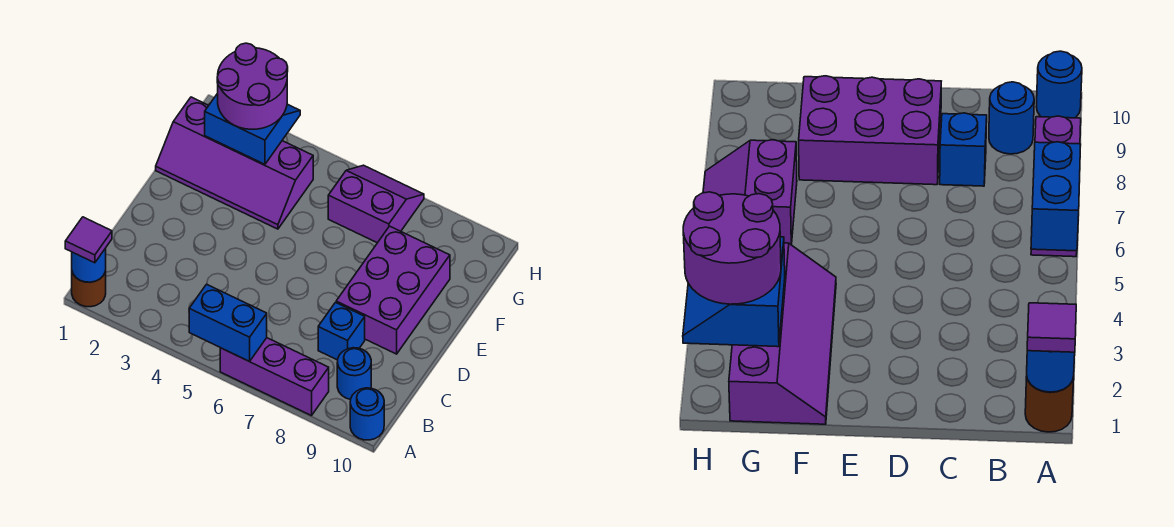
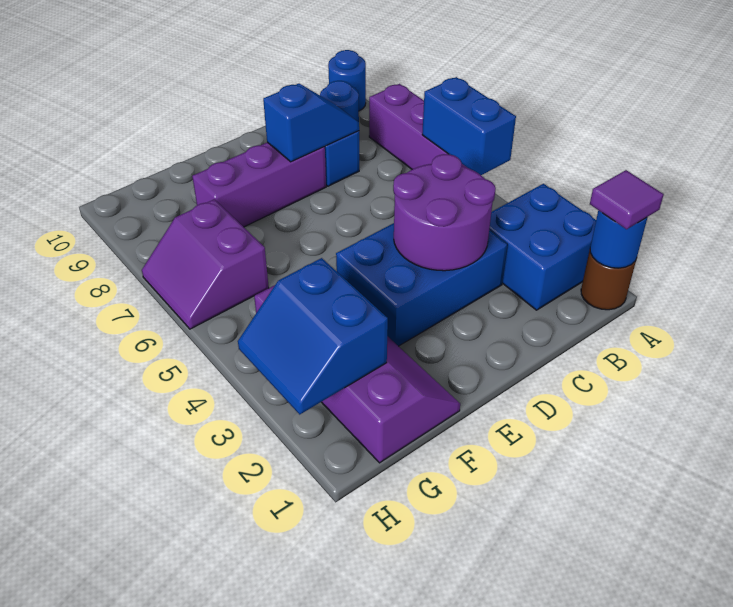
none -> blue 2x2 brick [489,184,596,310]
none -> blue 2x3 brick [336,223,507,346]
none -> blue 1x2 slope [263,84,359,162]
purple 2x3 brick [336,226,450,354] -> purple 1x3 brick [192,142,326,227]
purple 2x2 round brick [217,43,288,129] -> purple 2x2 round brick moved to [393,154,496,271]

